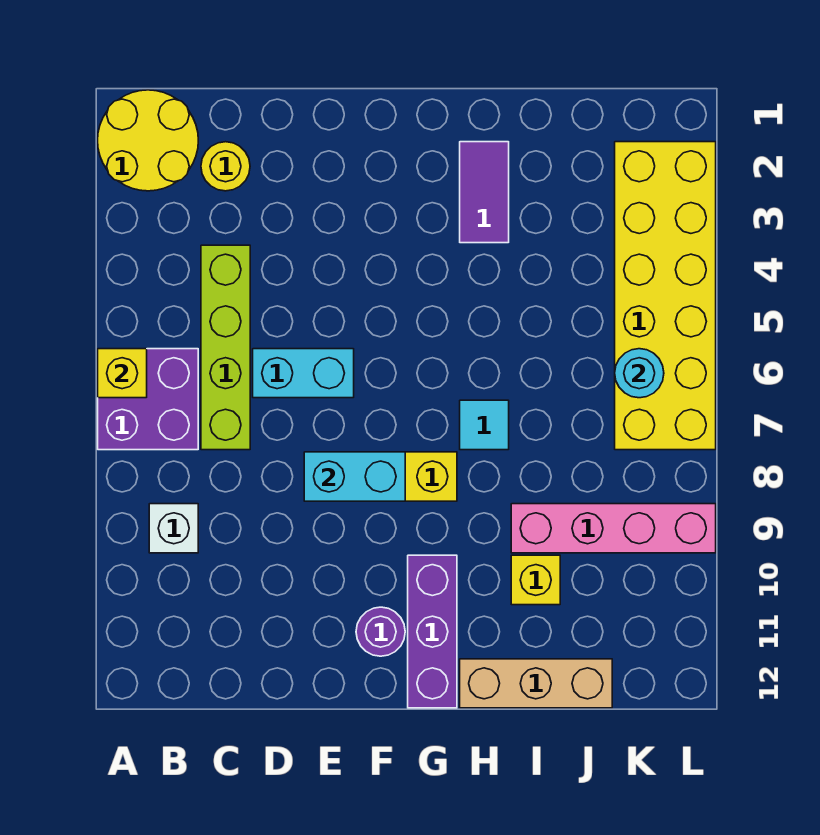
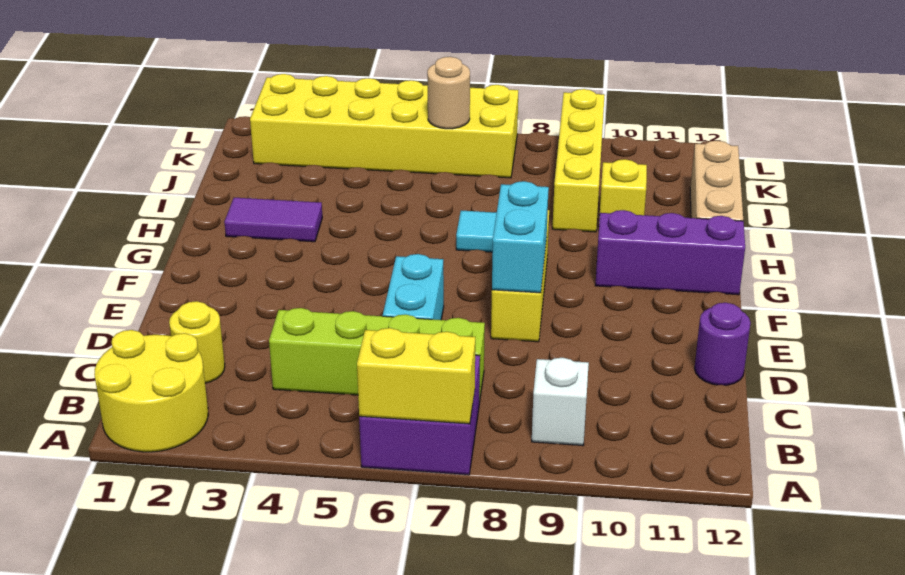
yellow 1x1 brick [98,349,147,398] -> yellow 1x2 brick [357,328,475,424]
purple 1x1 round brick [356,607,405,656] -> purple 1x1 round brick moved to [695,303,751,385]
pink 1x4 brick [511,504,716,553] -> yellow 1x4 brick [552,89,605,232]
cyan 1x1 round brick [615,349,664,398] -> tan 1x1 round brick [427,57,470,129]

